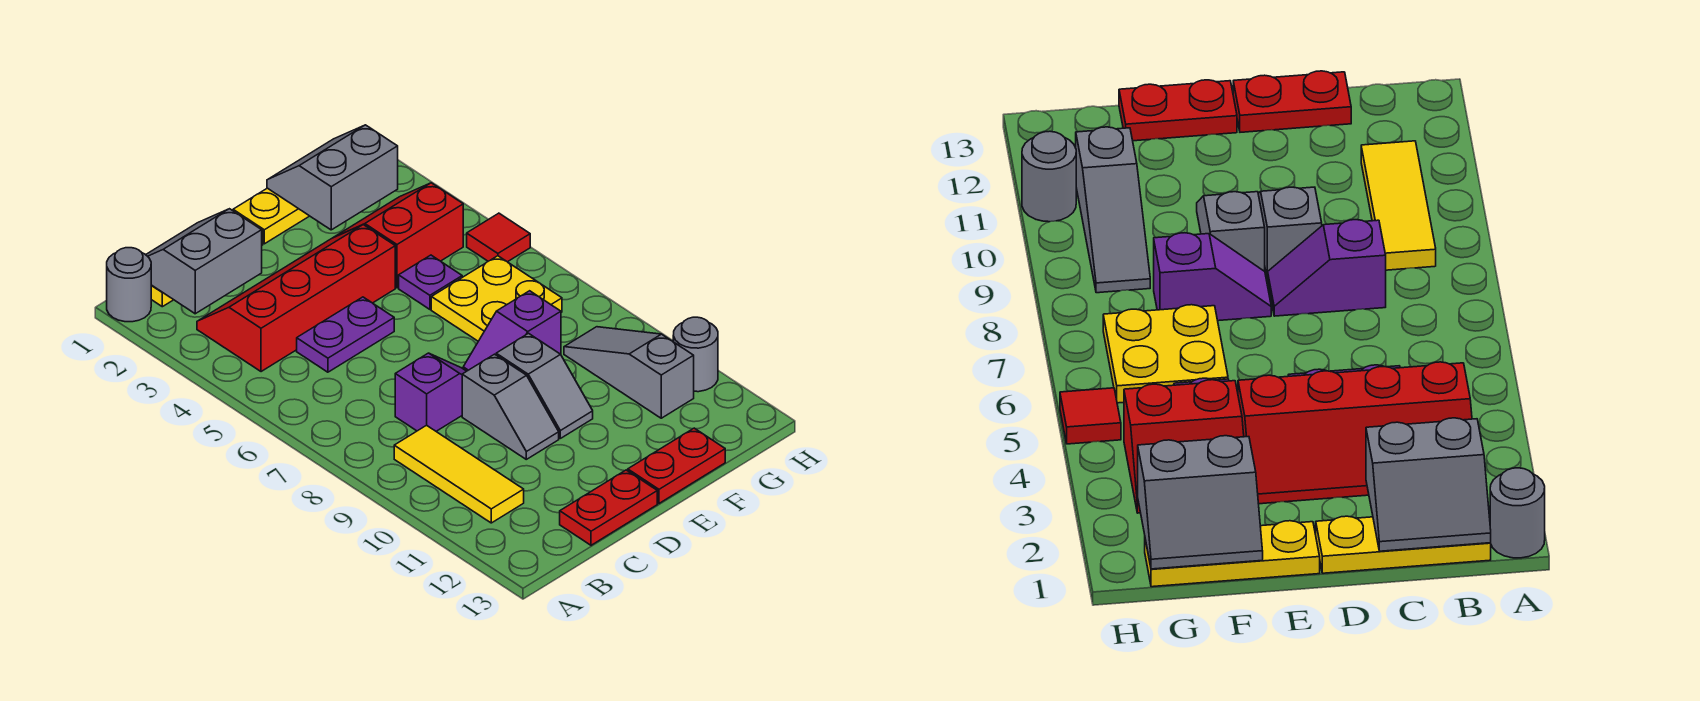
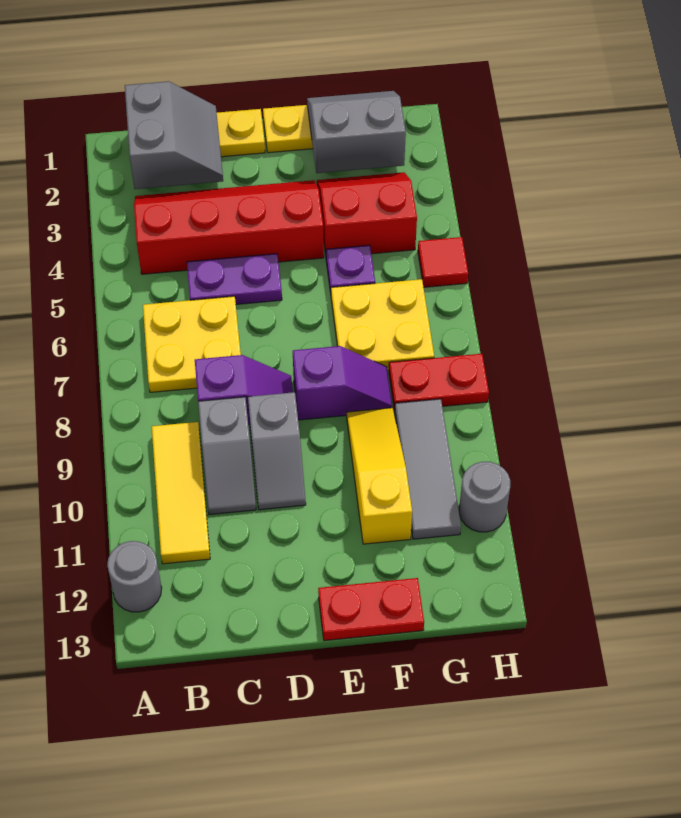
grey 1x1 round brick [107,248,151,322] -> grey 1x1 round brick moved to [107,541,162,612]
grey 2x2 slope [146,209,262,314] -> grey 2x2 slope turned to [125,81,223,189]
none -> yellow 2x2 plate [143,296,241,392]
red 1x2 plate [560,470,657,545] -> red 1x2 plate moved to [389,354,489,411]
purple 1x2 slope [463,291,561,371] -> purple 1x2 slope turned to [293,346,392,420]
grey 1x2 slope [496,333,593,438] -> grey 1x2 slope moved to [198,397,256,515]
none -> yellow 1x3 slope [347,408,412,544]
grey 1x3 slope [564,327,694,418] -> grey 1x3 tile [395,399,461,539]

